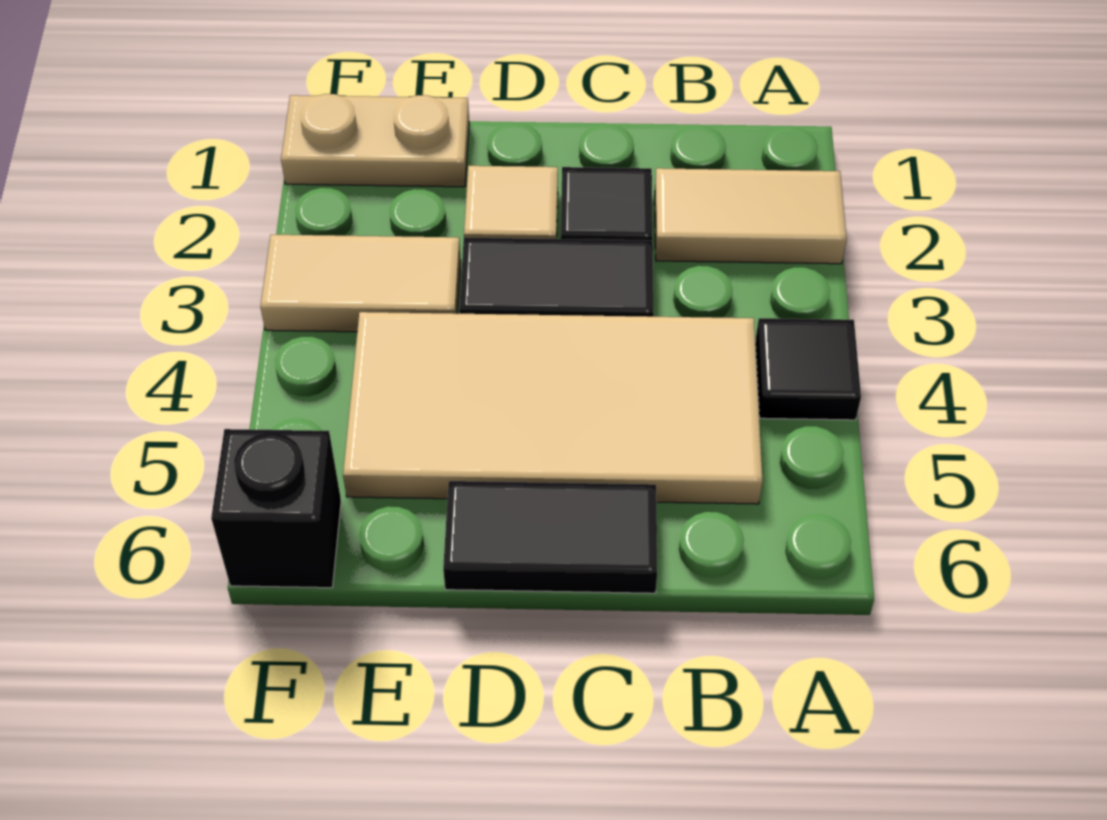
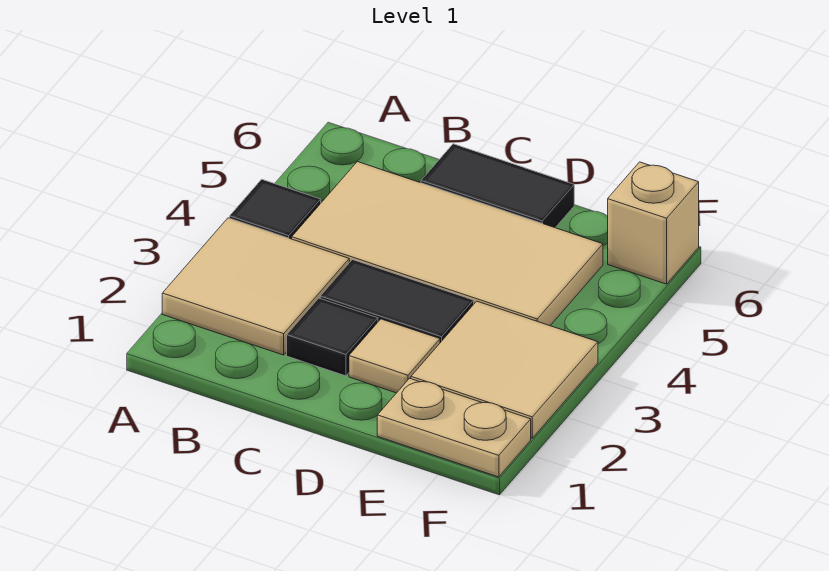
tan 1x2 tile [655,168,847,264] -> tan 2x2 tile [162,218,349,355]
tan 1x2 tile [260,235,461,332] -> tan 2x2 tile [411,301,598,438]
black 1x1 brick [211,429,341,588] -> tan 1x1 brick [608,162,699,284]

